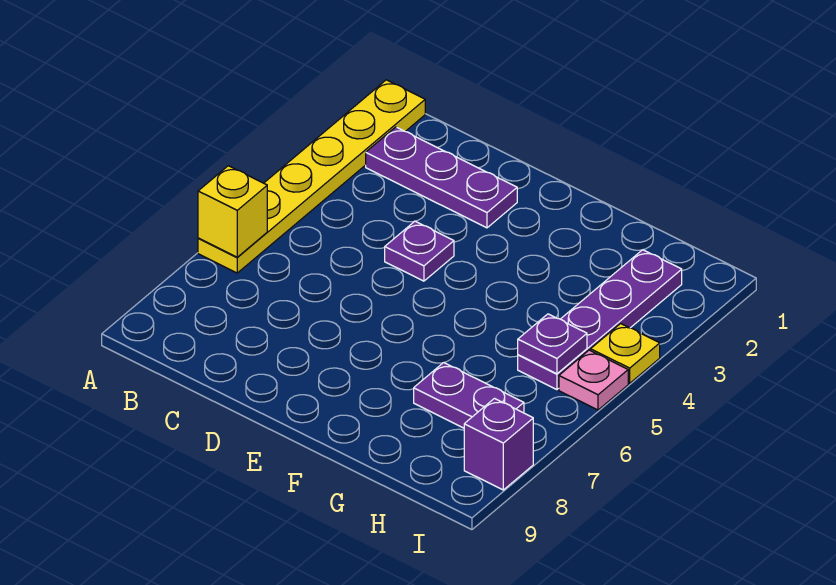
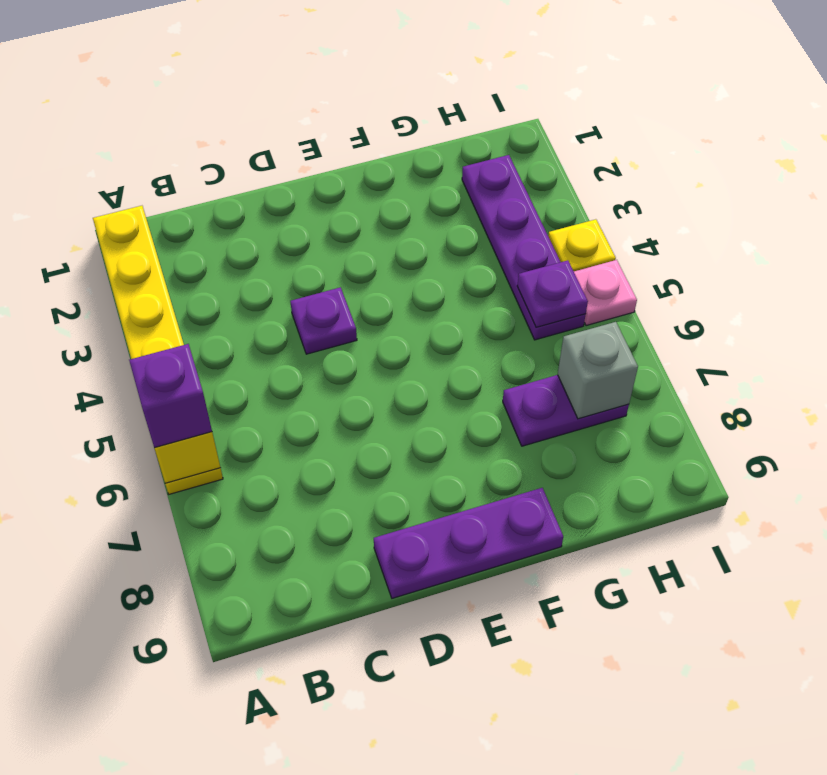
purple 1x3 plate [366,127,517,228] -> purple 1x3 plate moved to [374,488,563,598]
none -> grey 1x1 brick [558,322,638,419]
purple 1x1 brick [464,399,533,490] -> purple 1x1 brick moved to [129,344,212,448]

